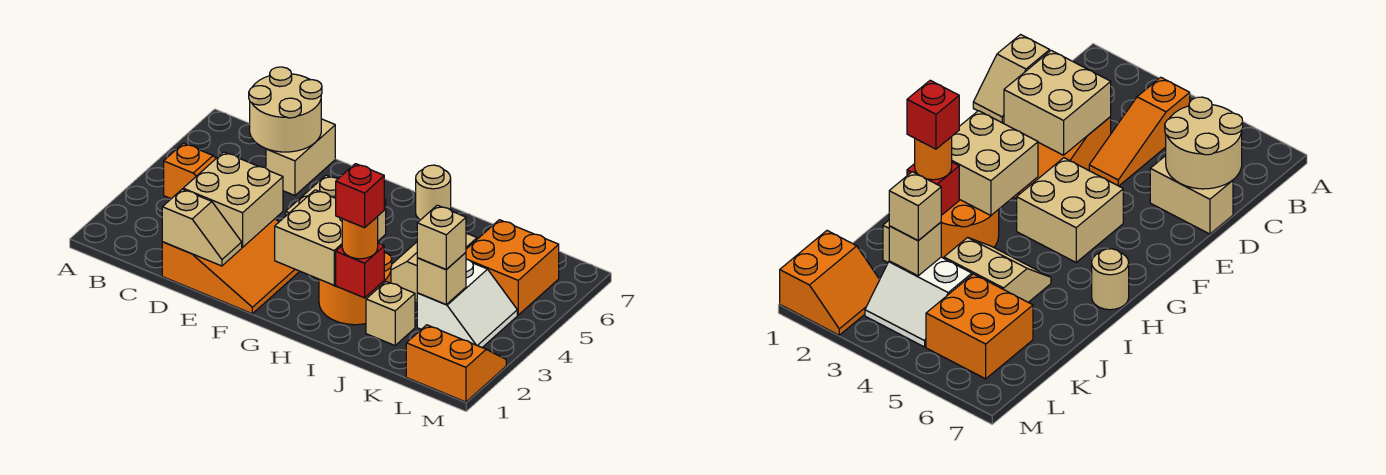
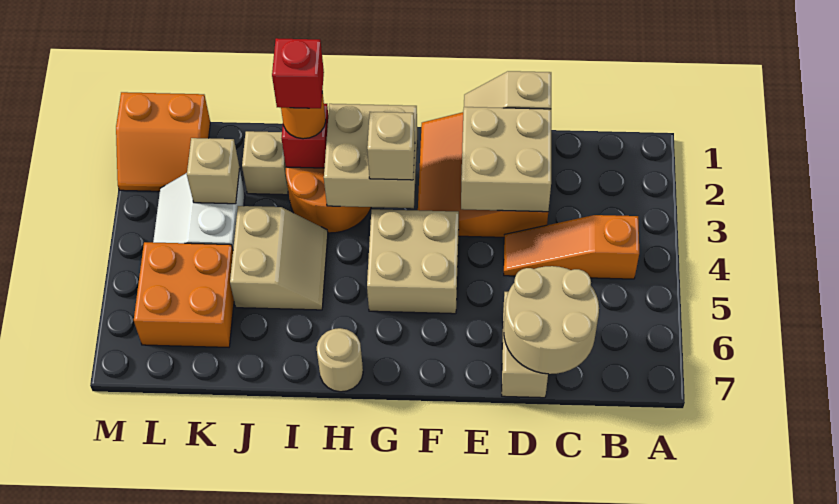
tan 1x1 brick [417,205,466,270] -> tan 1x1 brick moved to [367,112,415,180]

